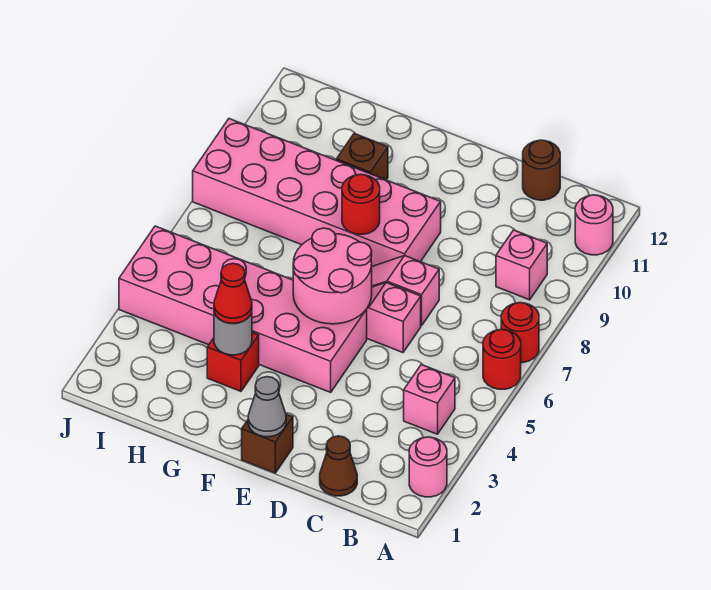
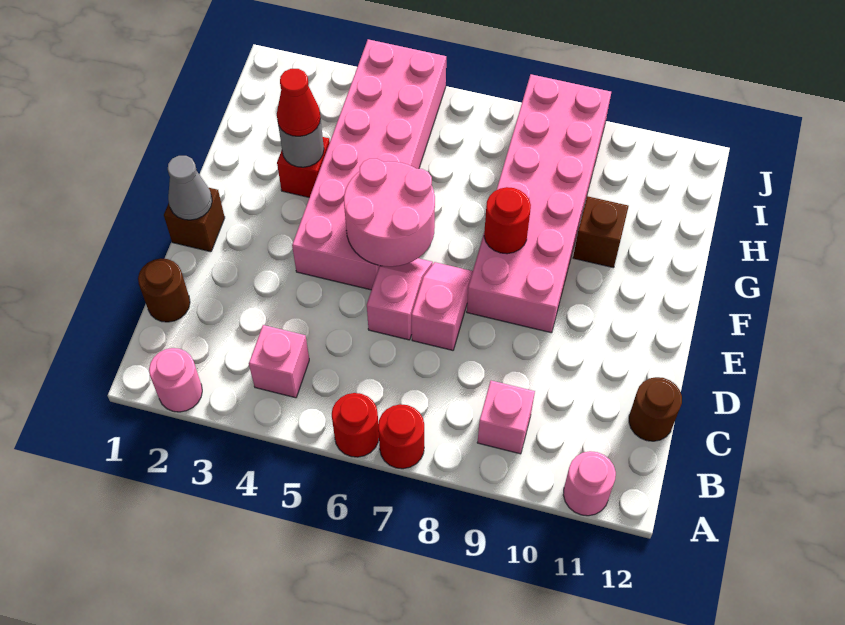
brown 1x1 cone [320,436,357,496] -> brown 1x1 round brick [138,259,190,322]

